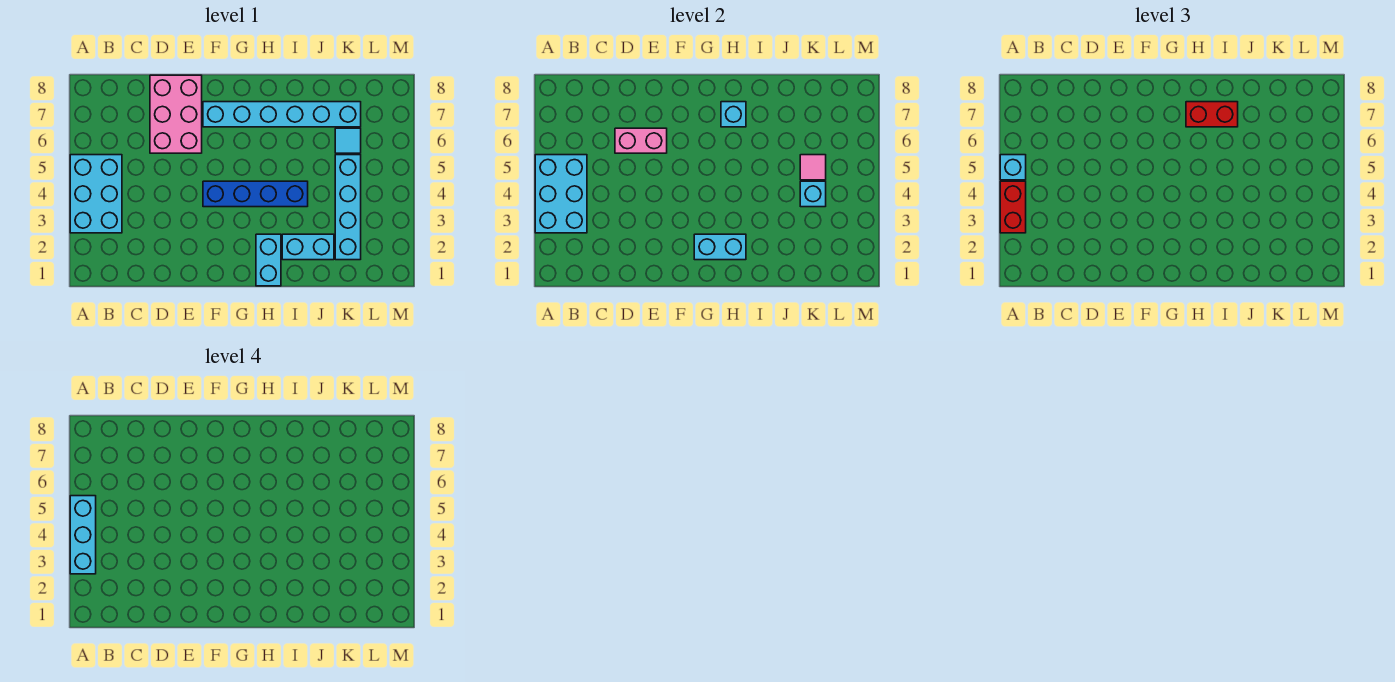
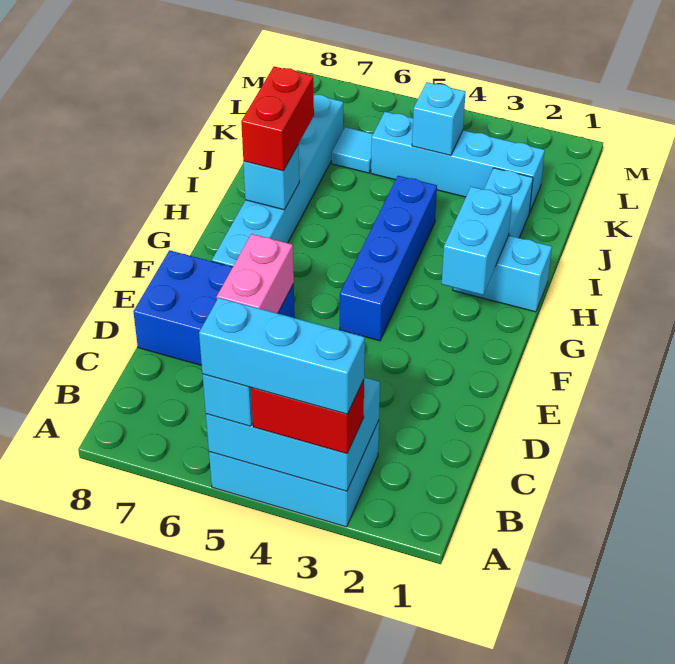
pink 2x3 brick [150,75,202,153] -> blue 2x3 brick [133,250,295,365]
pink 1x1 tile [800,155,826,180] -> none

